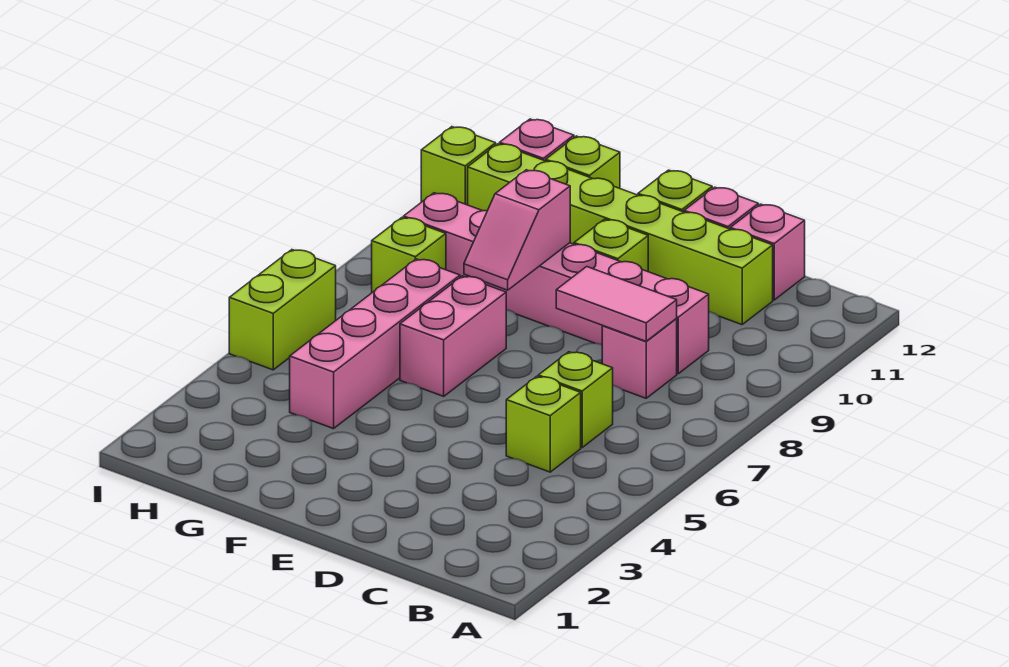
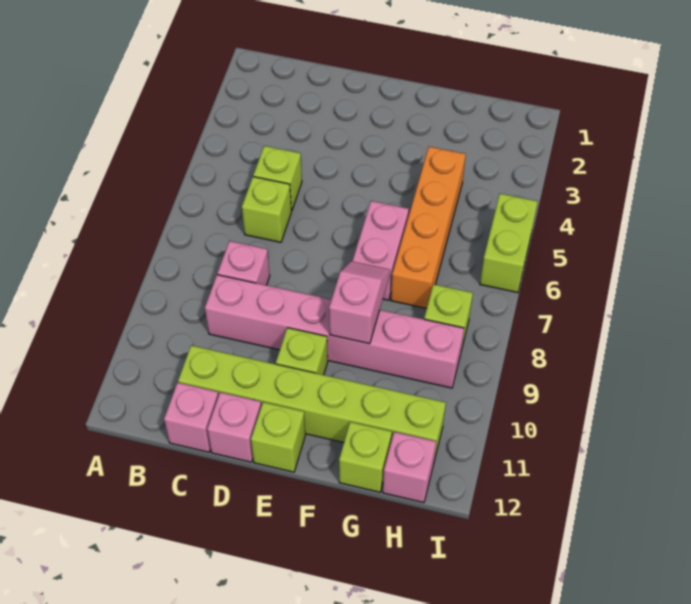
pink 1x2 tile [556,267,677,341] -> none
pink 1x4 brick [290,259,460,429] -> orange 1x4 brick [391,147,466,309]
lime 1x1 brick [421,127,496,205] -> none

